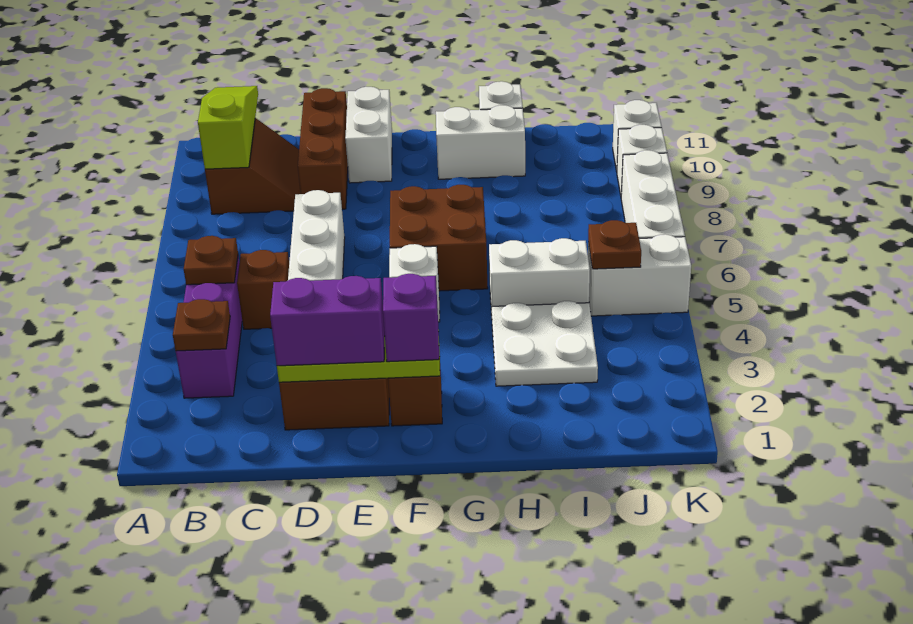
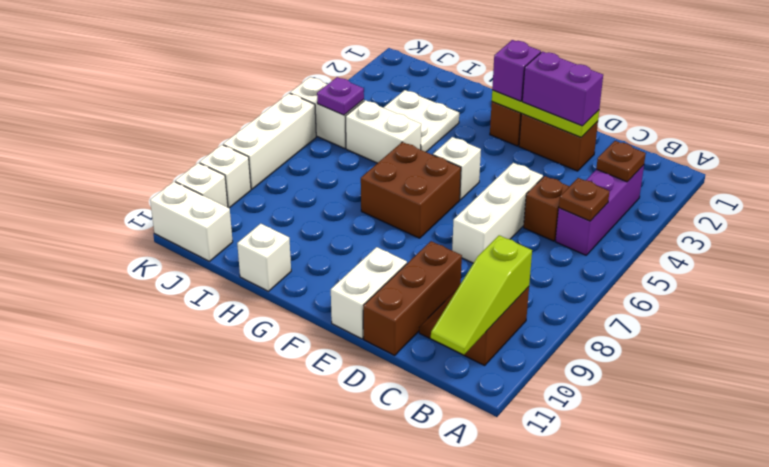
white 1x2 brick [436,105,525,179] -> white 1x2 brick moved to [150,182,233,261]
brown 1x1 plate [588,220,641,269] -> purple 1x1 plate [317,77,364,115]

